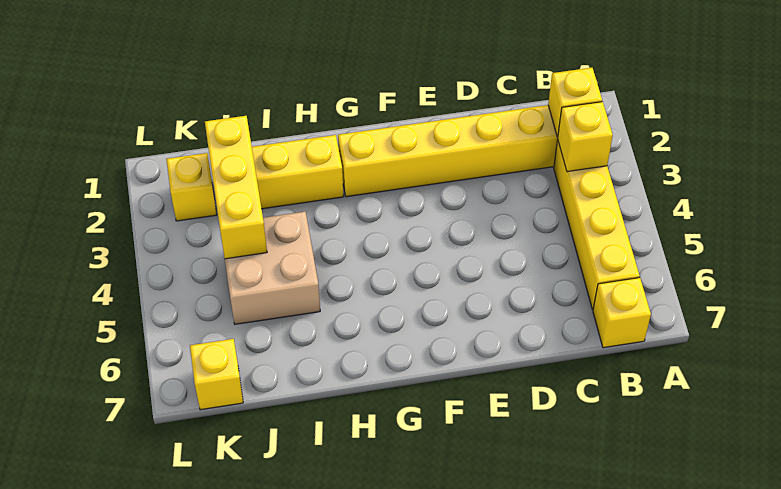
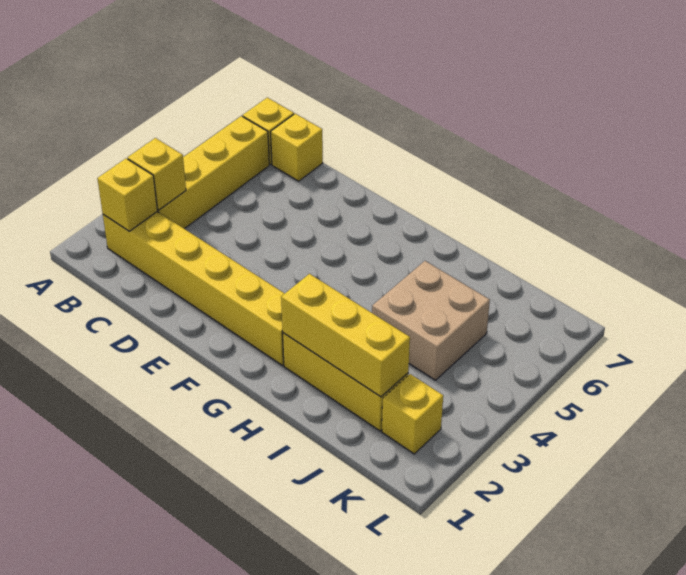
yellow 1x3 brick [205,116,267,259] -> yellow 1x3 brick turned to [281,274,410,397]
yellow 1x1 brick [190,339,243,410] -> yellow 1x1 brick moved to [271,114,323,181]

